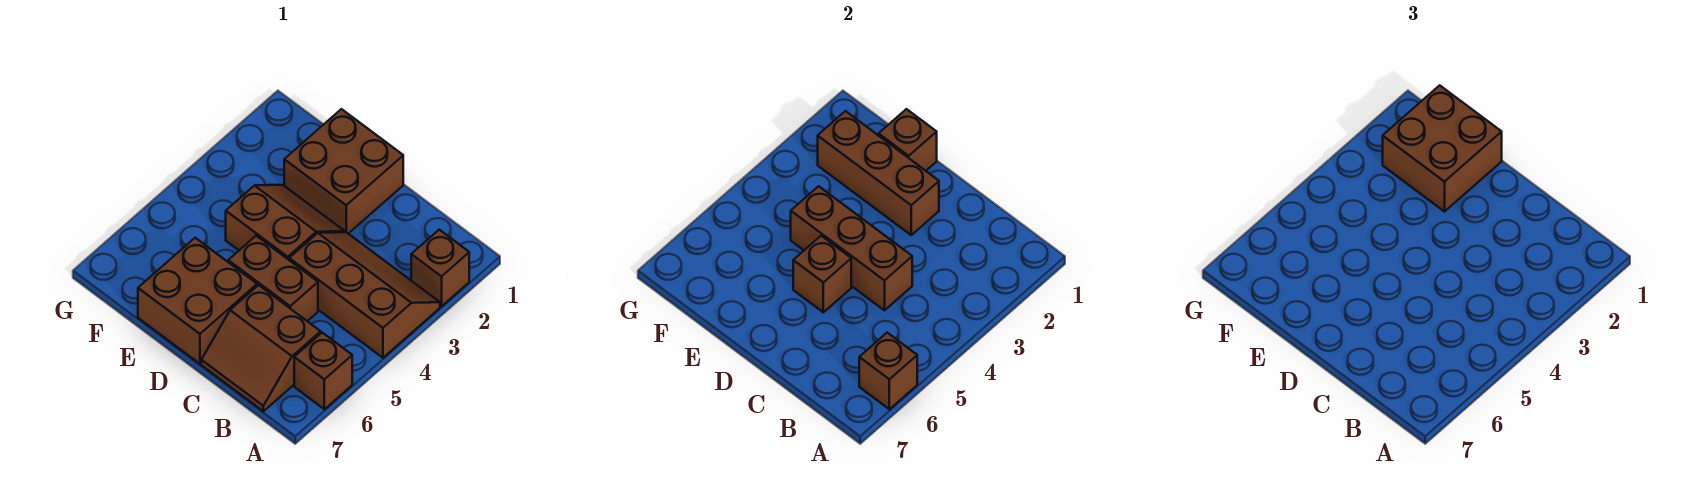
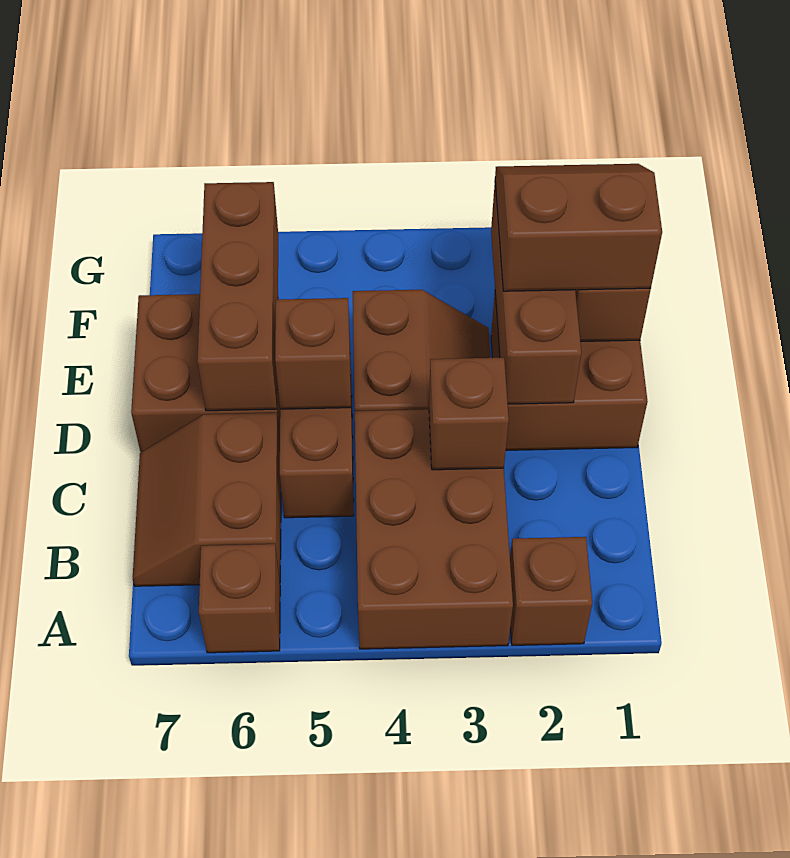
brown 2x3 slope [289,232,440,358] -> brown 2x3 brick [355,409,513,649]
brown 1x1 brick [859,333,917,409] -> brown 1x1 brick moved to [429,358,509,470]
brown 1x3 brick [791,186,912,310] -> brown 1x3 brick moved to [197,182,278,411]
brown 2x2 brick [1383,85,1502,211] -> brown 2x2 slope [495,164,662,291]

